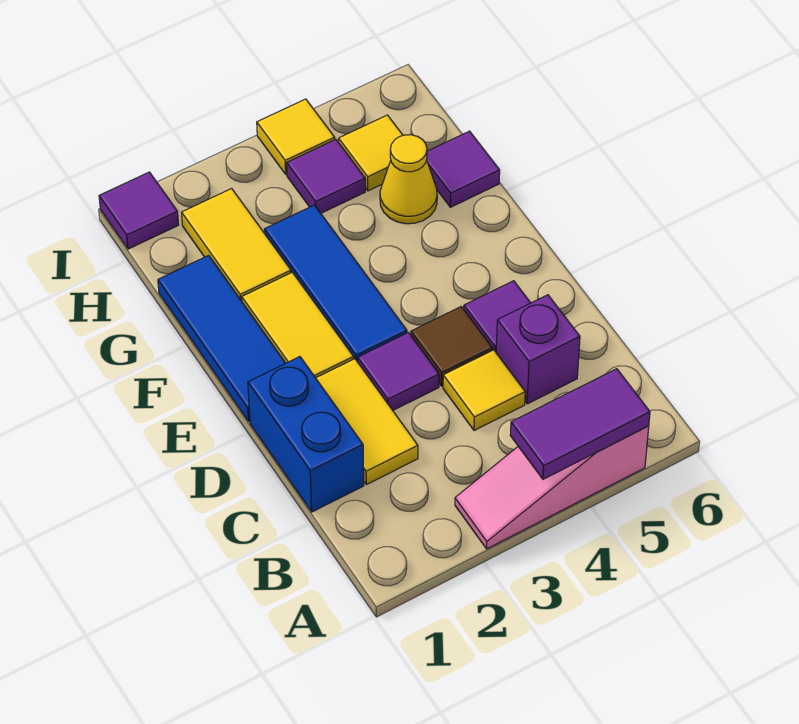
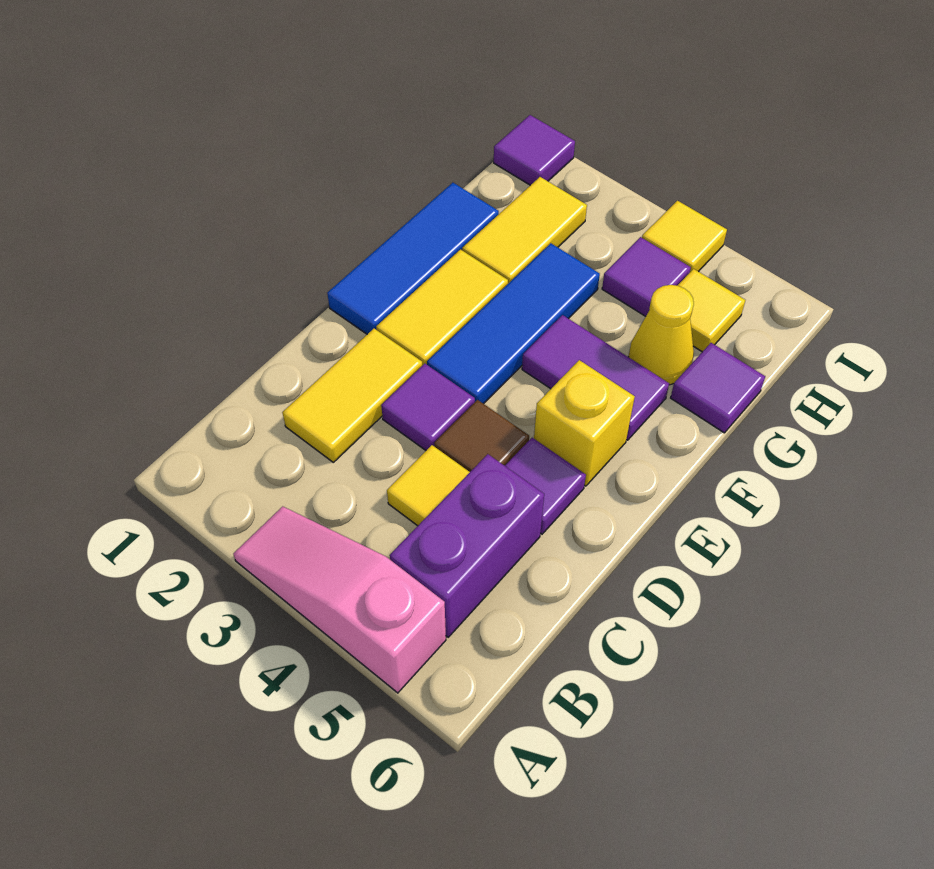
purple 1x2 tile [510,369,650,479] -> purple 1x2 tile moved to [522,315,669,440]
blue 1x2 brick [248,357,364,512] -> none
purple 1x1 brick [496,295,580,404] -> purple 1x2 brick [390,454,544,637]
none -> yellow 1x1 brick [534,360,635,486]

